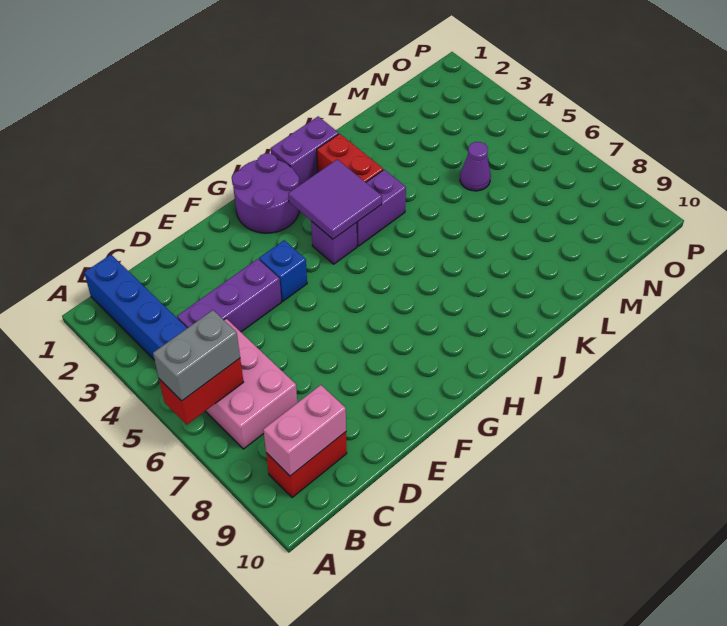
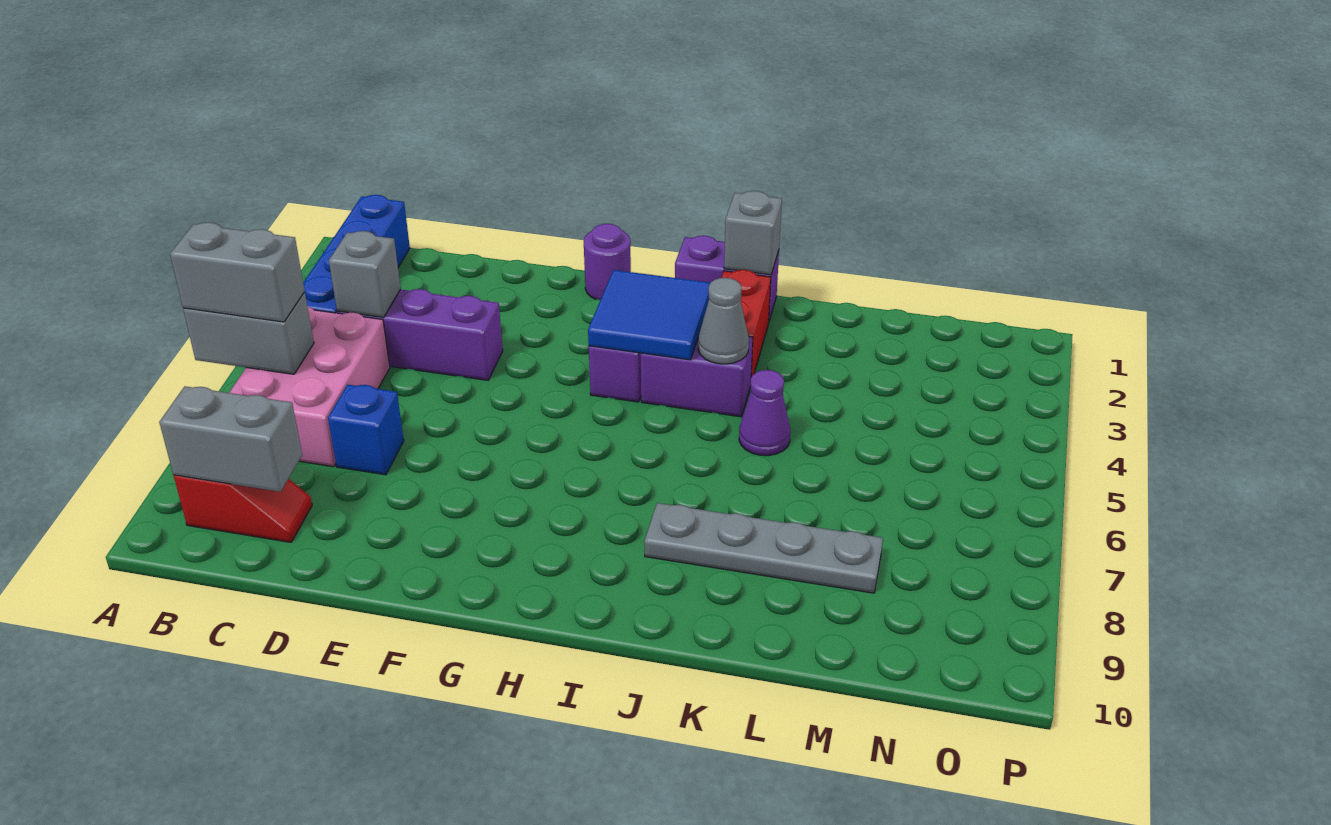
red 1x2 brick [159,358,243,425] -> grey 1x2 brick [183,292,314,374]
red 1x2 brick [266,432,347,498] -> red 1x2 slope [174,475,312,542]
pink 1x2 brick [263,385,346,476] -> grey 1x2 brick [159,386,302,492]
none -> grey 1x1 brick [329,231,401,317]
blue 1x1 brick [259,240,307,301] -> blue 1x1 brick moved to [328,385,404,475]
purple 2x2 round brick [232,153,299,233] -> purple 1x1 round brick [584,224,631,300]
purple 2x2 tile [288,159,382,239] -> blue 2x2 tile [588,270,710,360]
none -> grey 1x1 brick [724,191,782,275]
none -> grey 1x1 cone [698,278,749,364]
none -> grey 1x4 plate [644,503,883,593]
purple 1x1 cone [460,142,491,191] -> purple 1x1 cone moved to [739,370,790,456]

